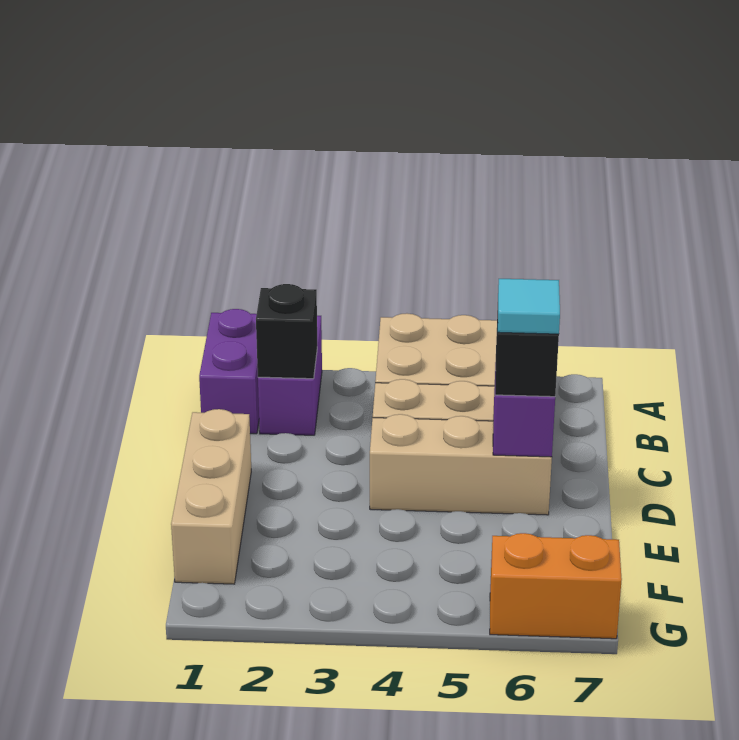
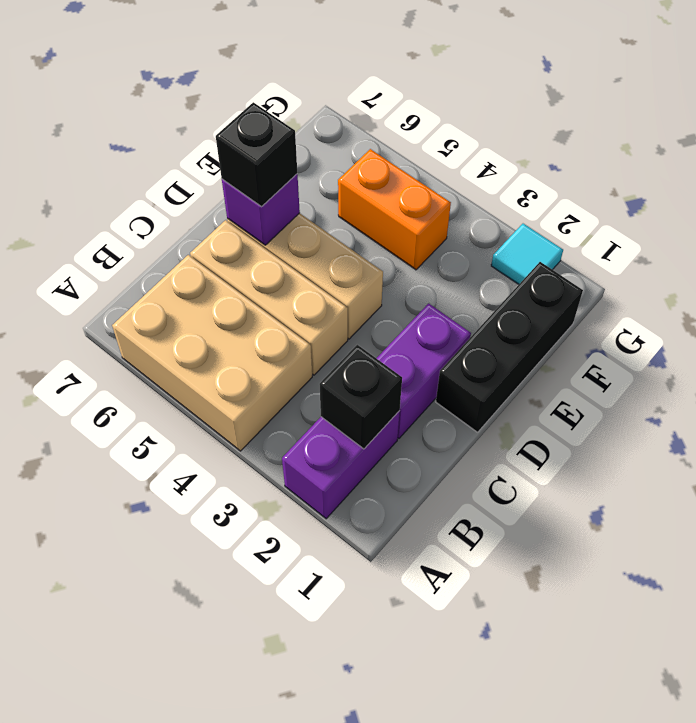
purple 1x2 brick [199,309,259,434] -> purple 1x2 brick moved to [376,303,471,438]
tan 1x3 brick [171,409,251,584] -> black 1x3 brick [436,262,583,432]
cyan 1x1 tile [498,279,560,334] -> cyan 1x1 tile moved to [491,224,563,284]
orange 1x2 brick [490,533,622,639] -> orange 1x2 brick moved to [338,149,451,270]

